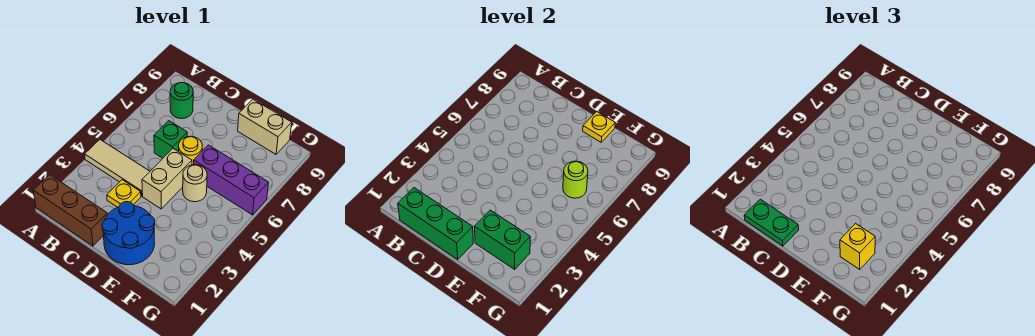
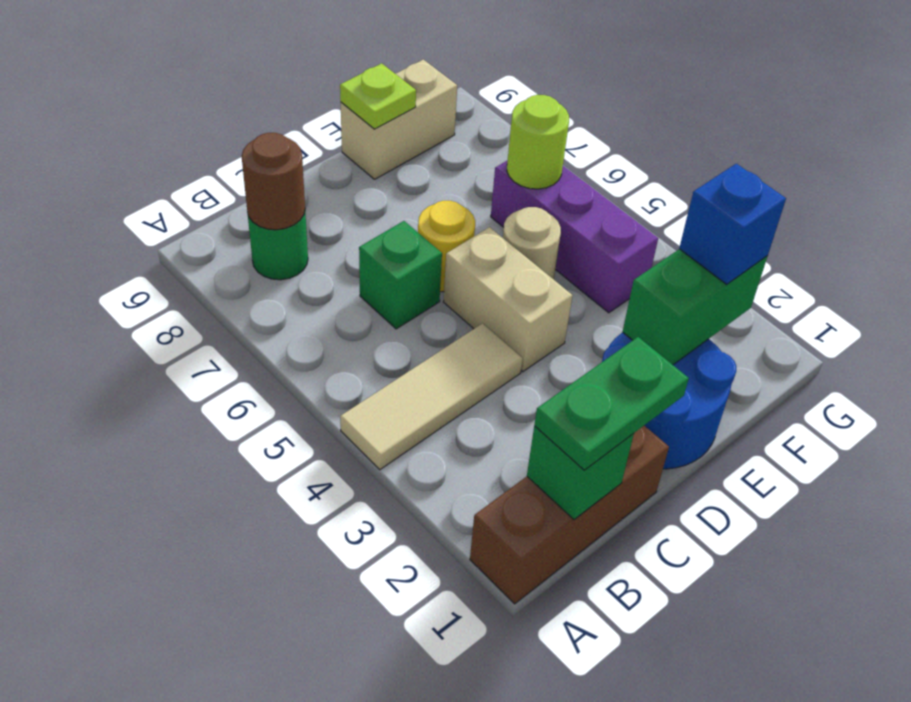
green 1x3 brick [398,188,473,259] -> green 1x1 brick [527,426,634,520]
none -> brown 1x1 round brick [242,133,305,230]
yellow 1x1 plate [107,180,141,207] -> none
purple 1x3 brick [194,145,268,215] -> purple 1x3 brick turned to [491,160,658,313]
yellow 1x1 plate [583,112,615,142] -> lime 1x1 plate [340,63,416,129]
yellow 1x1 brick [840,224,875,269] -> blue 1x1 brick [679,164,786,284]

